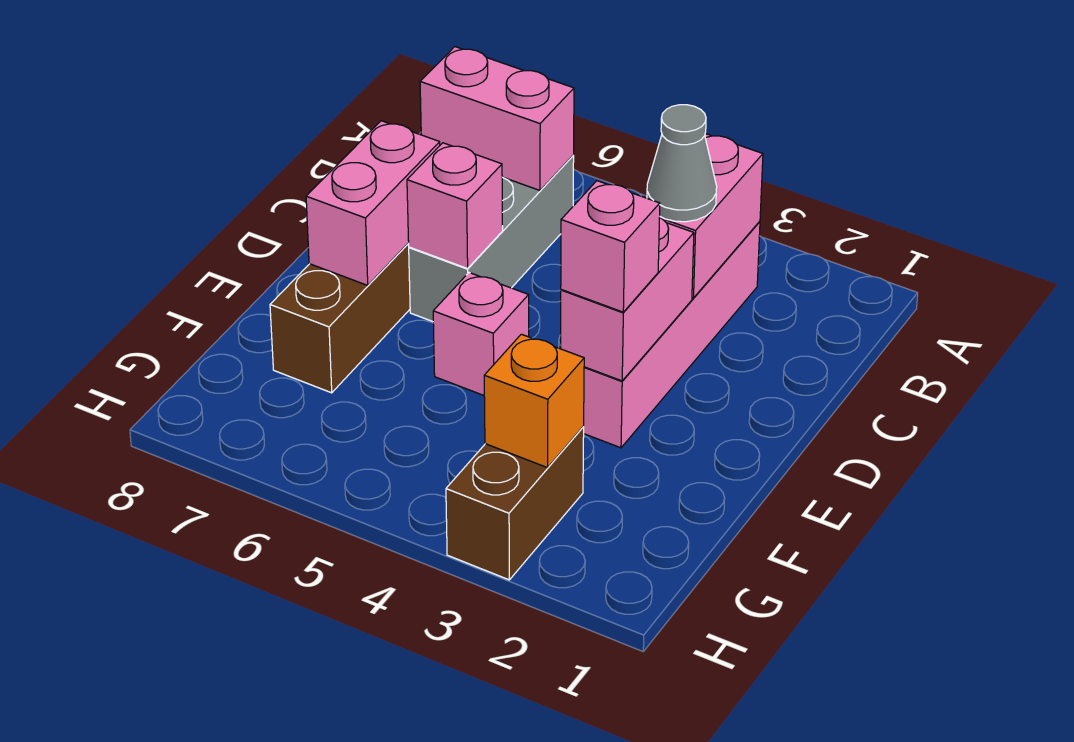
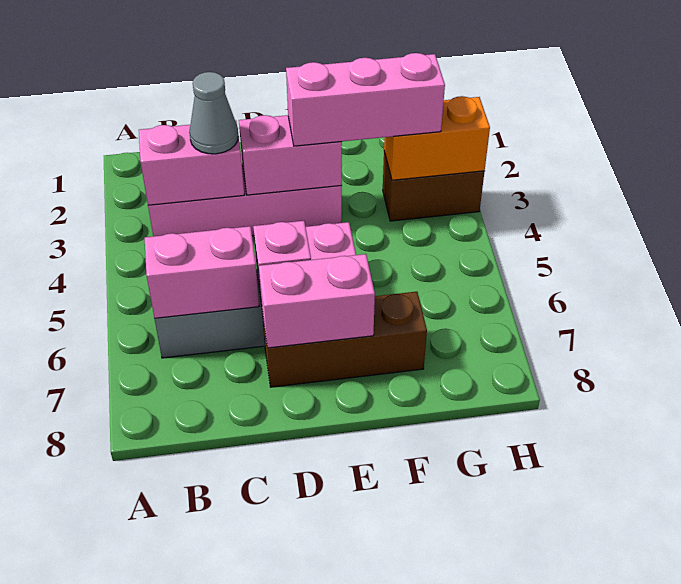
pink 1x2 brick [420,47,574,190] -> pink 1x2 brick turned to [145,226,259,318]
pink 1x1 brick [561,181,660,312] -> pink 1x3 brick [286,53,445,146]
orange 1x1 brick [484,334,584,468] -> orange 1x2 brick [384,96,490,180]

